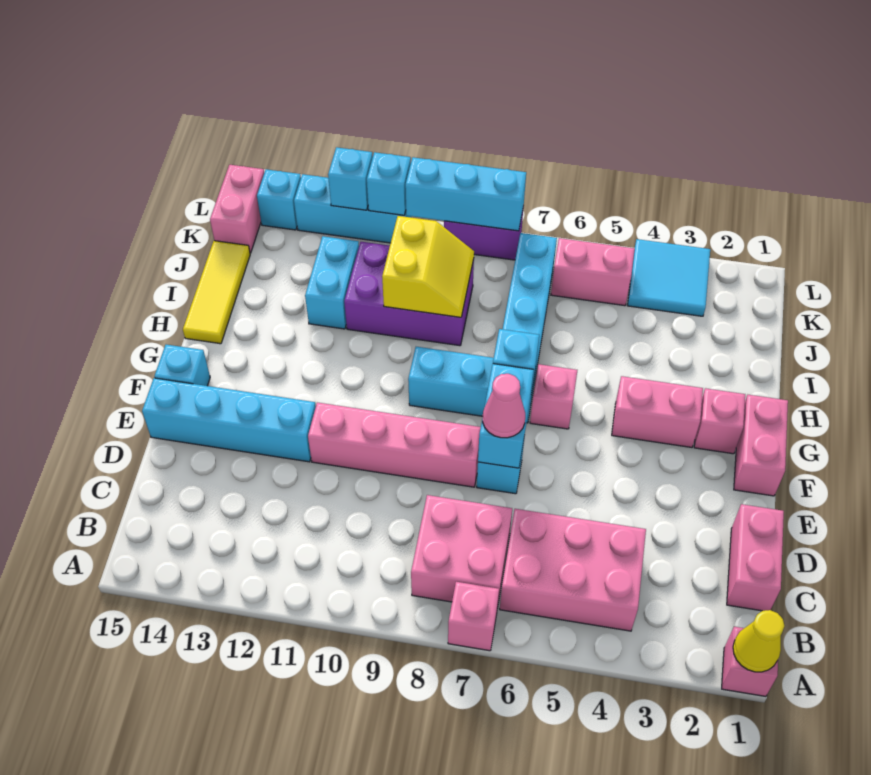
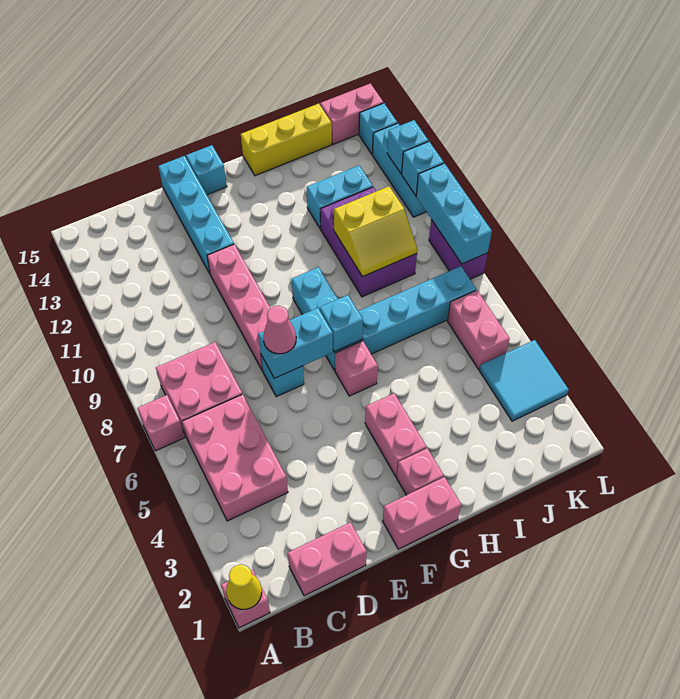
yellow 1x3 tile [183,241,250,344] -> yellow 1x3 brick [241,104,332,176]

